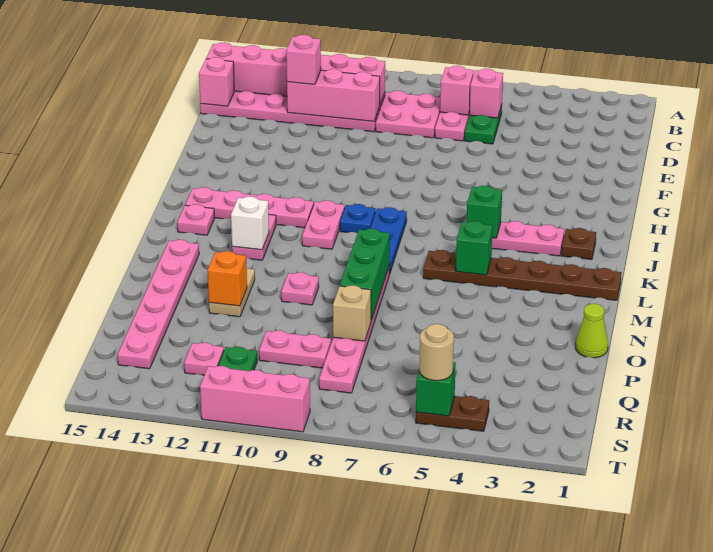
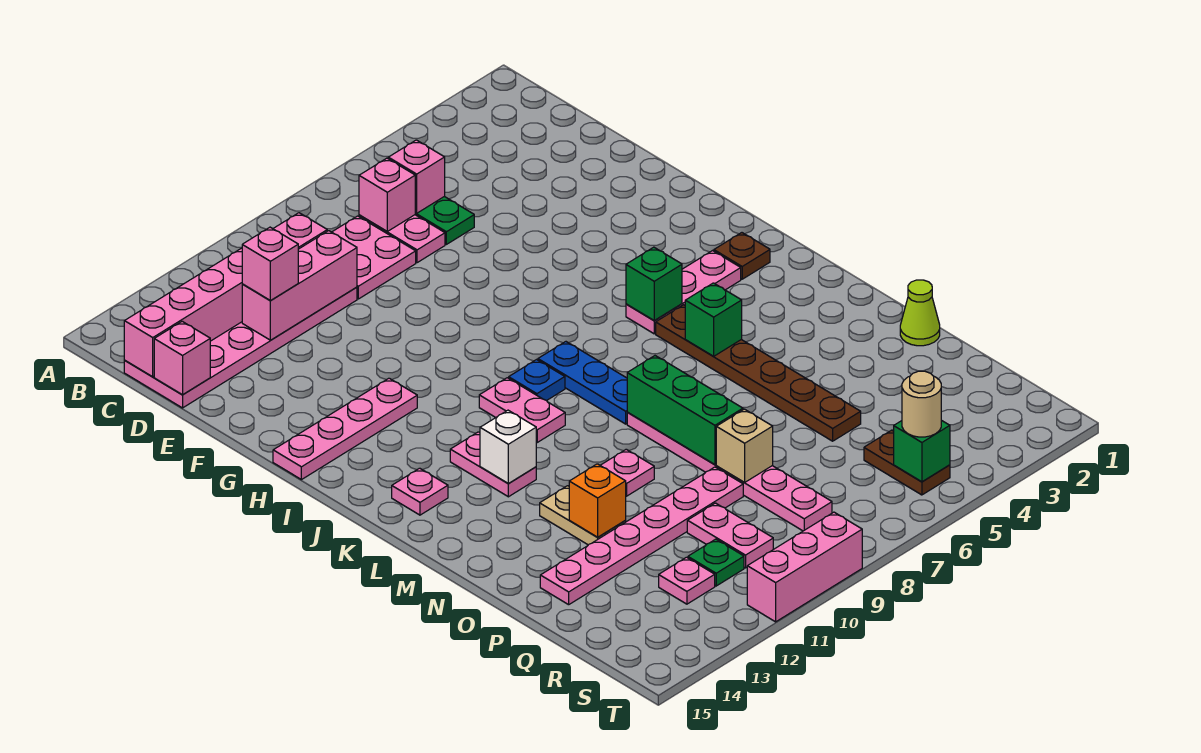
pink 1x4 plate [185,187,314,228] -> pink 1x4 plate moved to [273,378,417,480]
brown 1x6 plate [423,250,621,300] -> brown 1x6 plate turned to [656,305,861,441]
pink 1x6 plate [118,240,199,369] -> pink 1x6 plate turned to [540,467,743,605]
pink 1x2 plate [259,330,331,368] -> pink 1x2 plate turned to [687,503,773,568]
brown 1x2 plate [416,396,489,431] -> brown 1x2 plate turned to [864,430,950,495]

